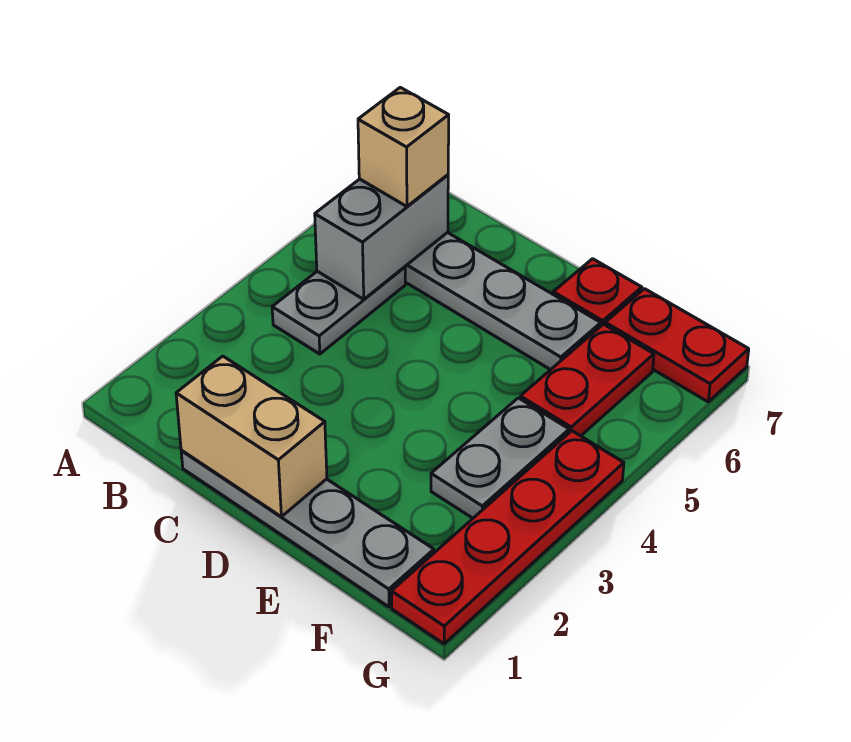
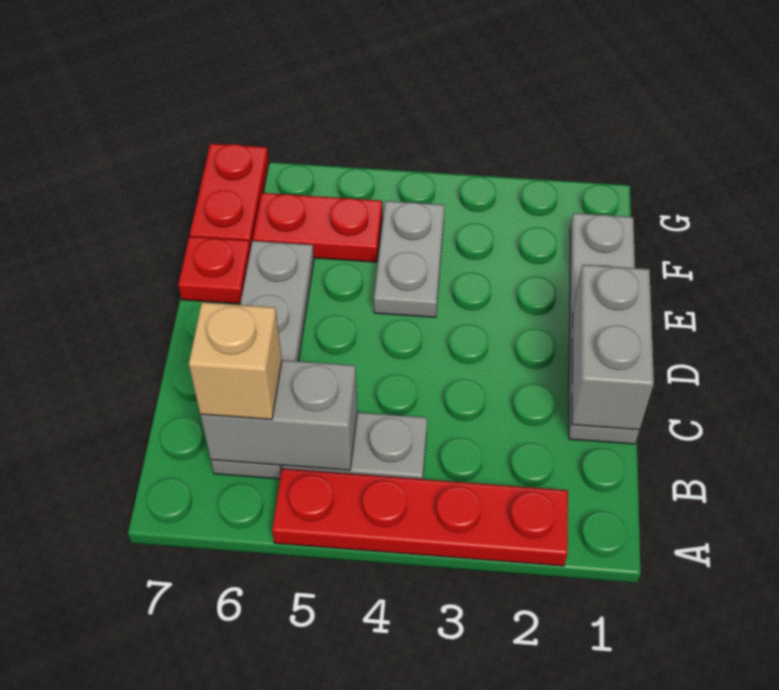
tan 1x2 brick [176,356,327,517] -> grey 1x2 brick [572,265,654,430]
grey 1x2 plate [431,398,569,518] -> grey 1x2 plate turned to [374,201,445,317]
red 1x4 plate [391,431,624,644] -> red 1x4 plate moved to [272,469,568,566]

